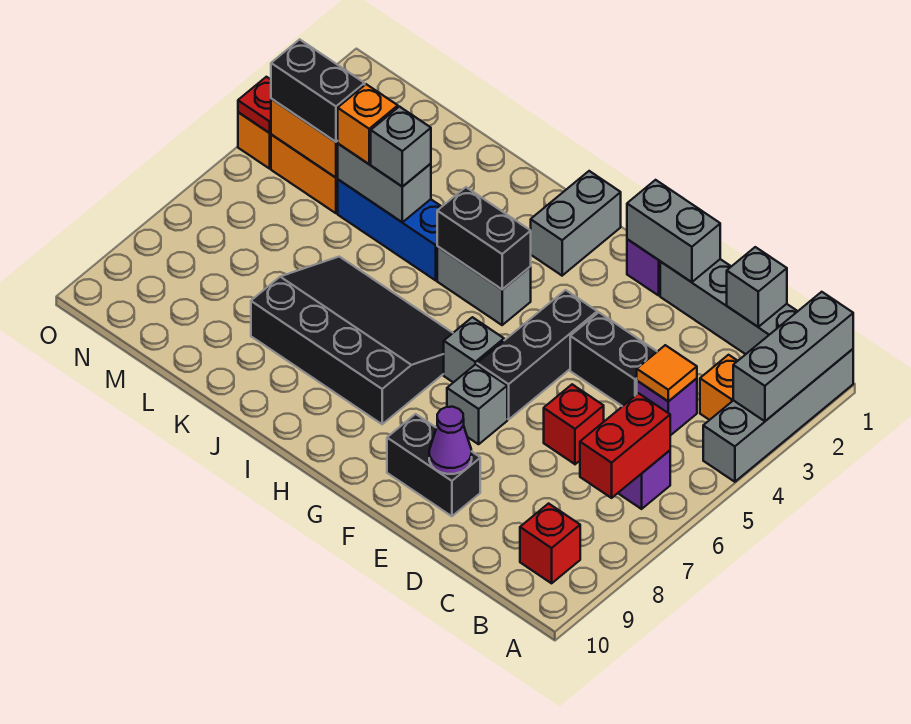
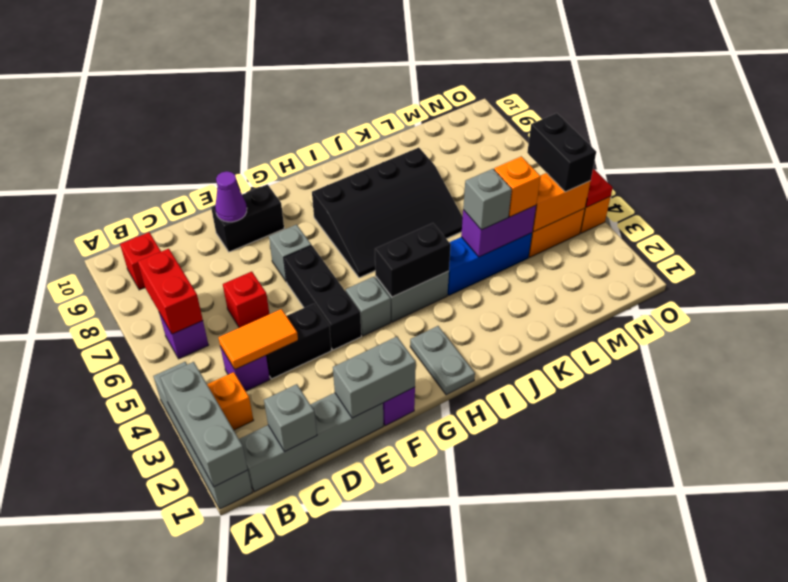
orange 1x1 tile [637,345,697,401] -> orange 1x2 tile [218,309,298,369]
grey 1x1 brick [444,317,504,382] -> grey 1x1 brick moved to [346,277,391,336]
grey 1x2 brick [531,171,621,276] -> grey 1x2 plate [410,326,475,395]
grey 1x2 brick [338,144,431,222] -> purple 1x2 brick [461,205,536,257]
black 1x2 brick [271,39,365,142] -> black 1x2 brick turned to [527,113,596,192]

